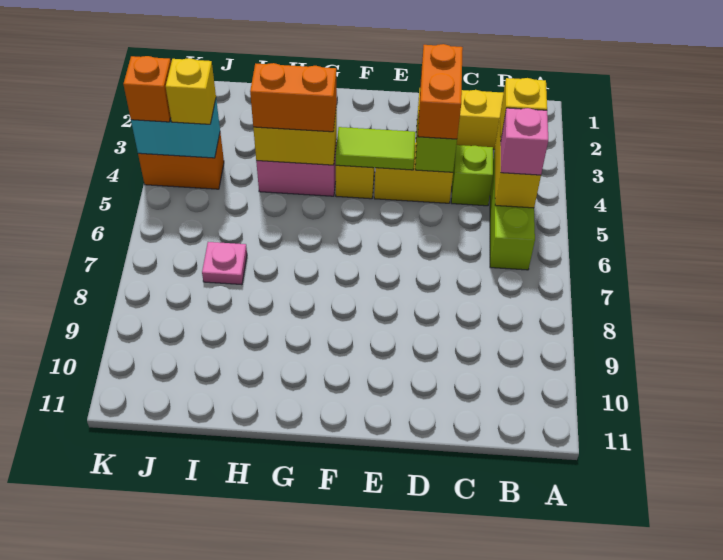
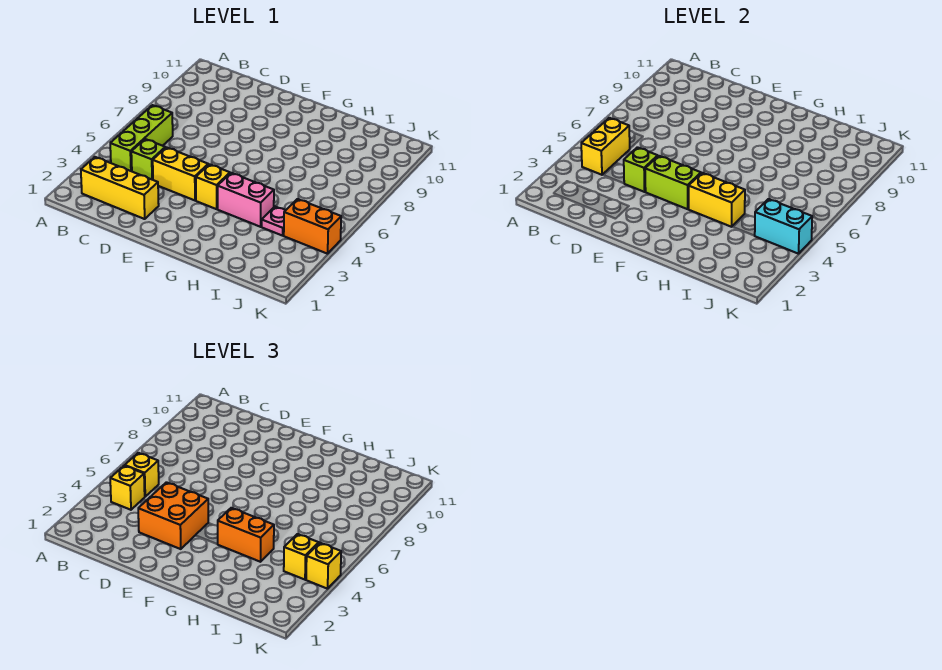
pink 1x1 brick [501,108,548,175] -> yellow 1x1 brick [125,453,159,496]
orange 1x2 brick [418,44,463,139] -> orange 2x2 brick [138,482,208,549]
lime 1x2 tile [336,127,416,170] -> lime 1x2 brick [645,156,701,209]
pink 1x1 plate [202,242,247,285] -> pink 1x1 plate moved to [262,207,286,236]
orange 1x1 brick [123,56,171,122] -> yellow 1x1 brick [306,543,341,589]

